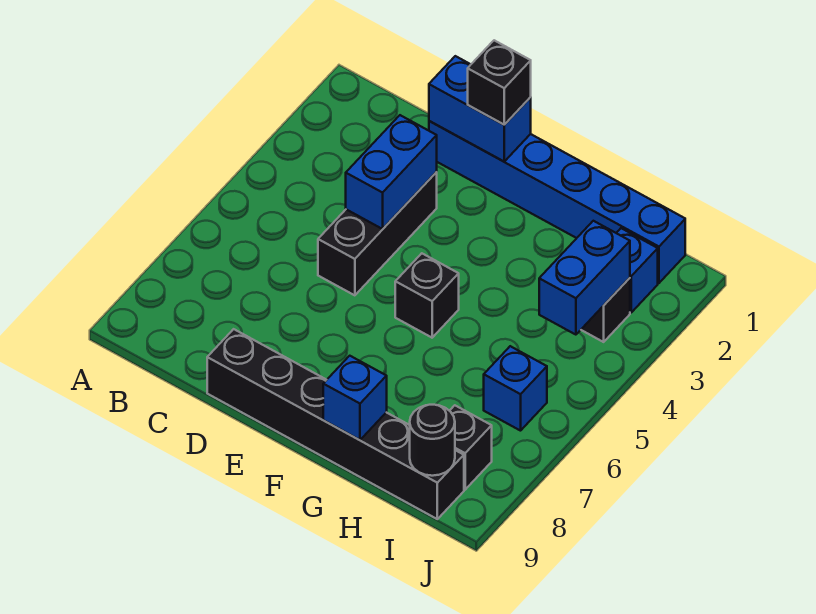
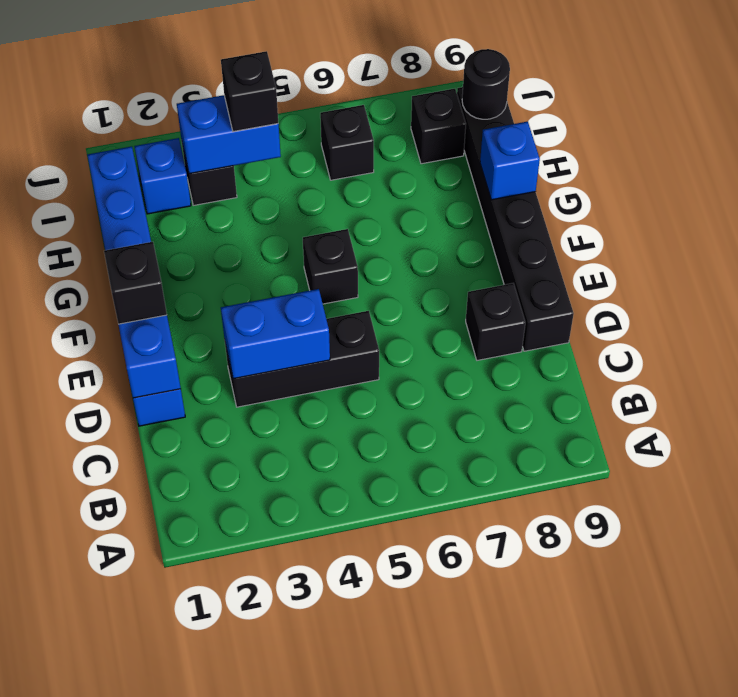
none -> black 1x1 brick [466,283,525,360]
none -> black 1x1 brick [221,51,278,131]
blue 1x1 brick [484,346,547,431] -> black 1x1 brick [320,105,374,180]

